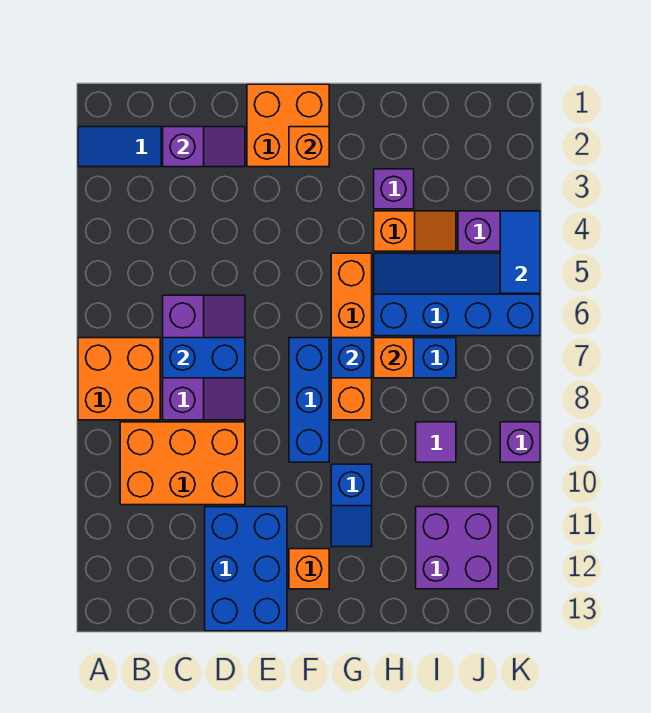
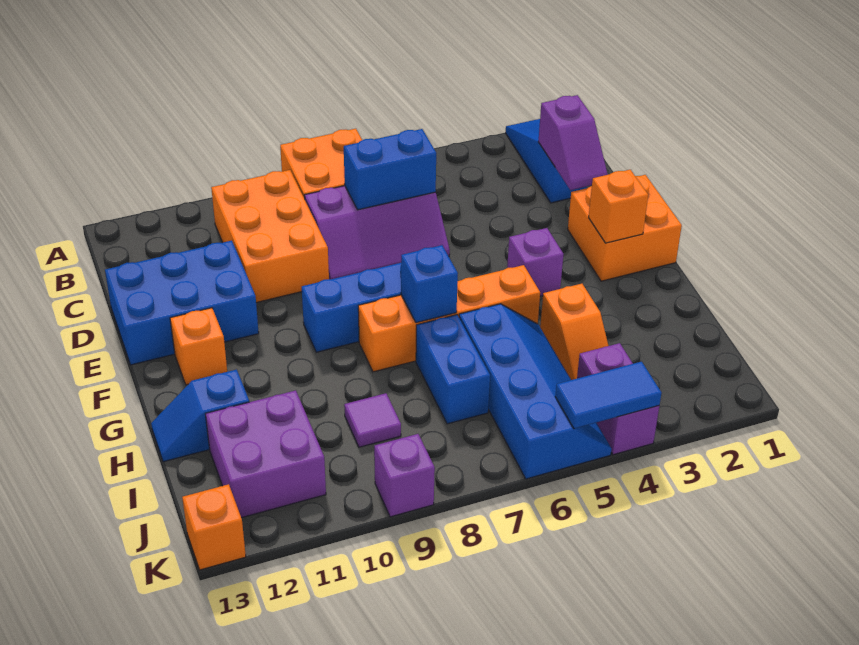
blue 1x2 brick [163,338,245,378] -> blue 1x2 brick turned to [344,129,436,210]
blue 1x2 slope [331,464,372,547] -> blue 1x2 slope moved to [151,370,249,462]
purple 1x1 brick [374,169,414,209] -> purple 1x1 brick moved to [507,228,564,296]
orange 1x1 brick [374,338,414,378] -> orange 1x1 brick moved to [182,484,246,570]

